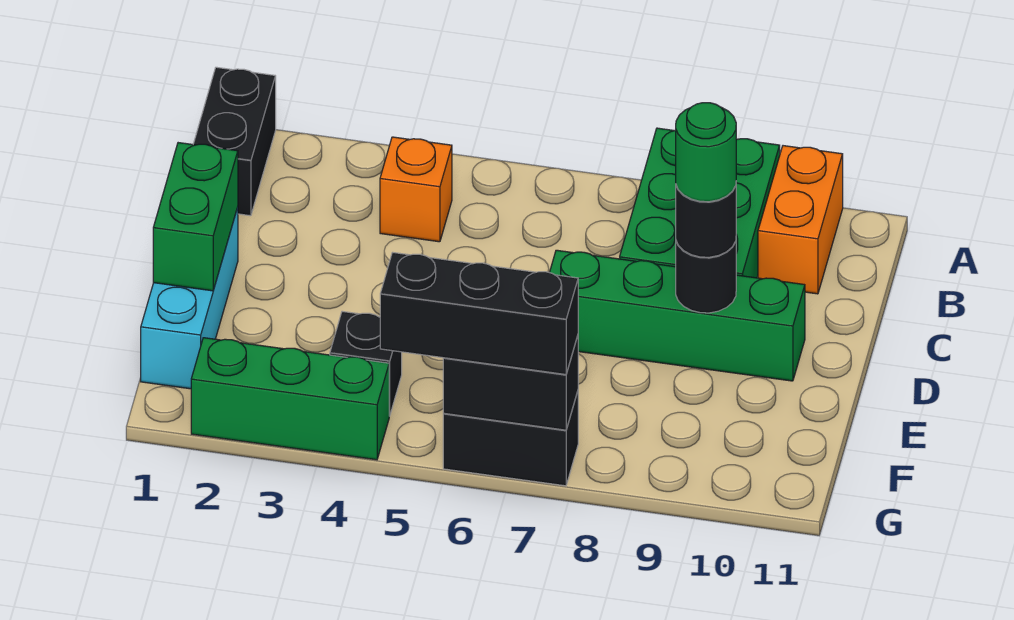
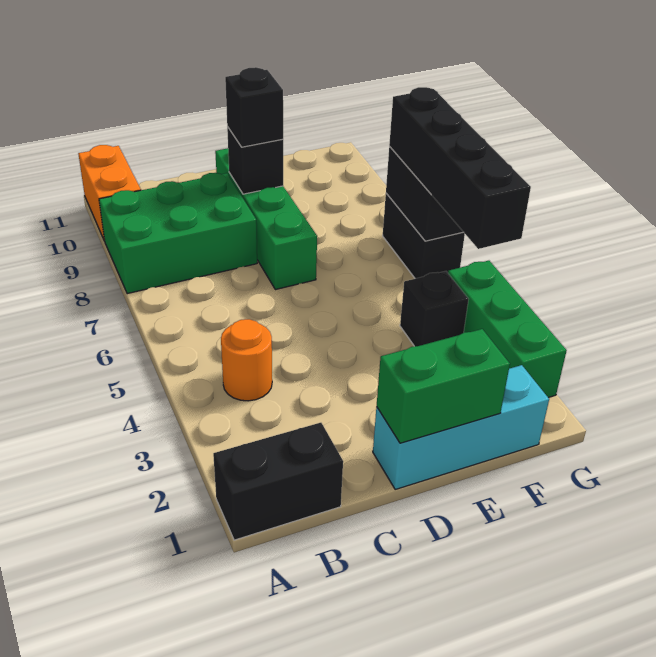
orange 1x2 brick [758,146,843,294] -> orange 1x2 brick turned to [78,145,141,241]
orange 1x1 brick [380,137,452,242] -> orange 1x1 round brick [221,319,272,401]
black 1x1 round brick [676,241,736,313] -> black 1x1 brick [227,127,283,194]
black 1x1 round brick [676,186,736,257] -> black 1x1 brick [225,67,283,147]
green 1x1 round brick [676,103,736,202] -> none
black 1x3 brick [380,252,578,375] -> black 1x4 brick [389,87,531,249]

